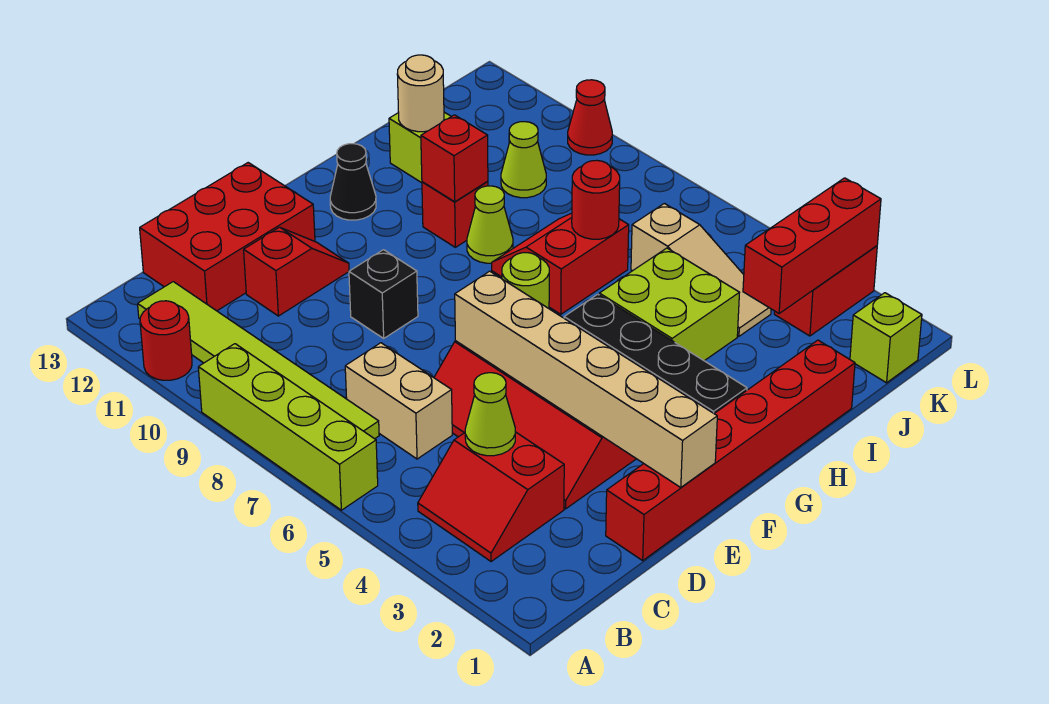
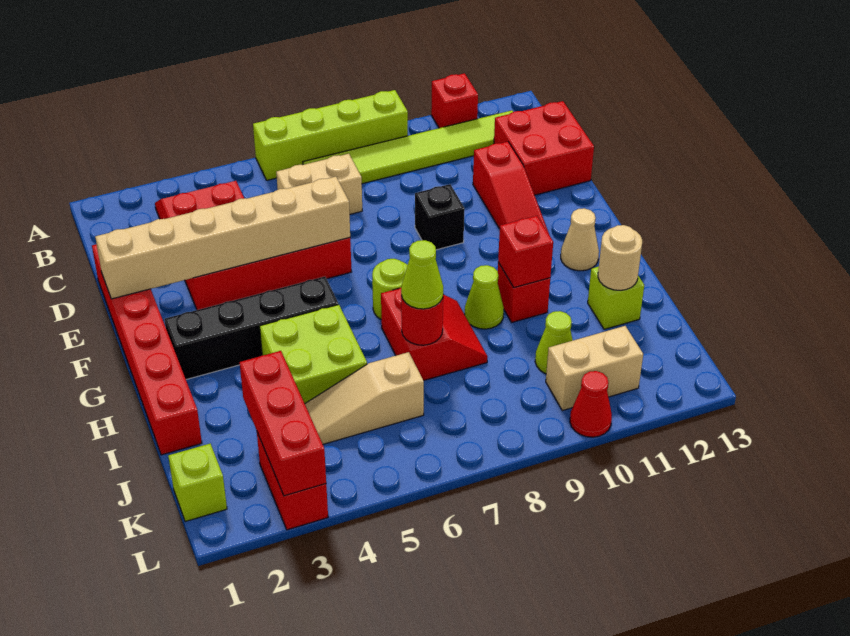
red 1x1 round brick [140,301,192,380] -> red 1x1 brick [431,73,478,128]
lime 1x1 cone [465,373,515,456] -> lime 1x1 cone moved to [401,240,443,309]
red 2x3 brick [140,163,315,311] -> red 2x2 brick [494,101,594,195]
red 1x2 slope [244,227,349,316] -> red 1x3 slope [473,142,549,234]
black 1x1 cone [330,144,376,220] -> tan 1x1 cone [561,208,599,271]
none -> tan 1x2 brick [546,326,643,411]

